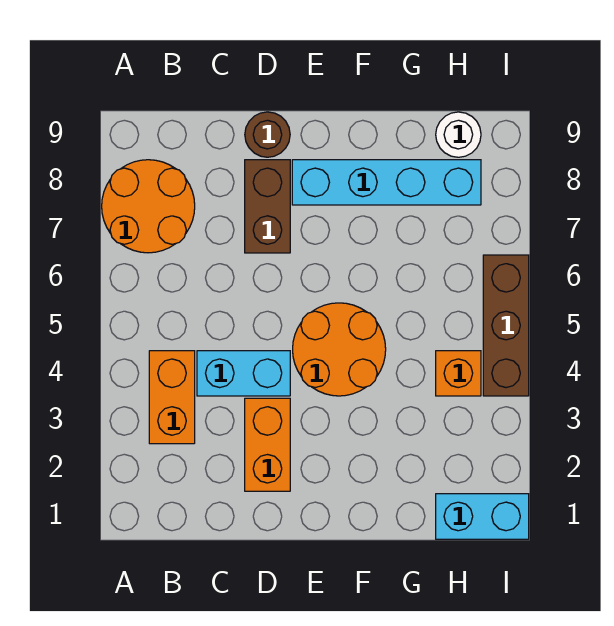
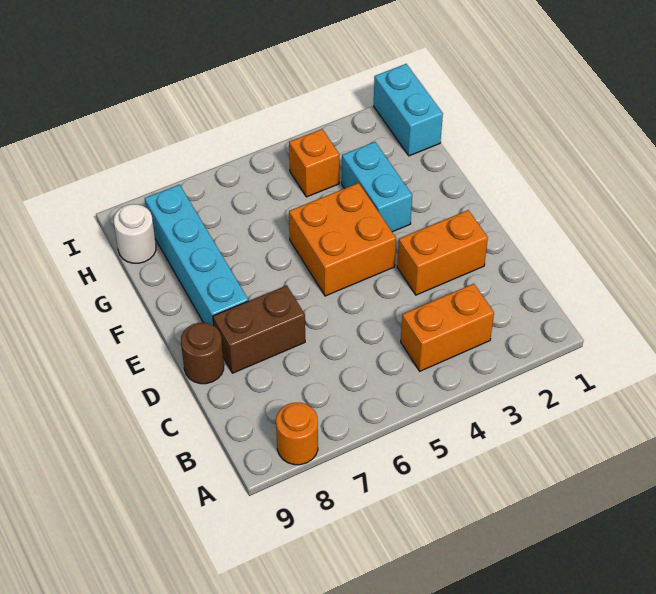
orange 2x2 round brick [102,160,195,253] -> orange 1x1 round brick [276,403,318,465]
cyan 1x2 brick [197,351,290,396] -> cyan 1x2 brick moved to [342,142,412,232]
orange 2x2 round brick [293,303,386,396] -> orange 2x2 brick [289,183,396,296]
brown 1x3 brick [483,255,529,396] -> none

